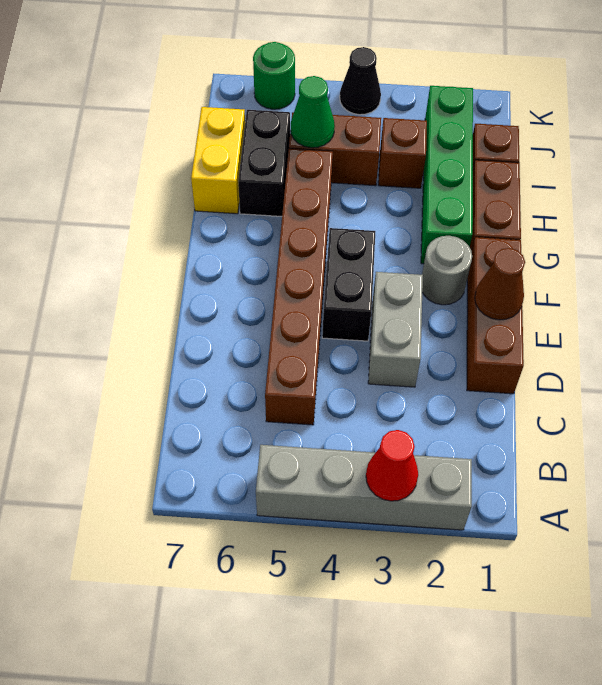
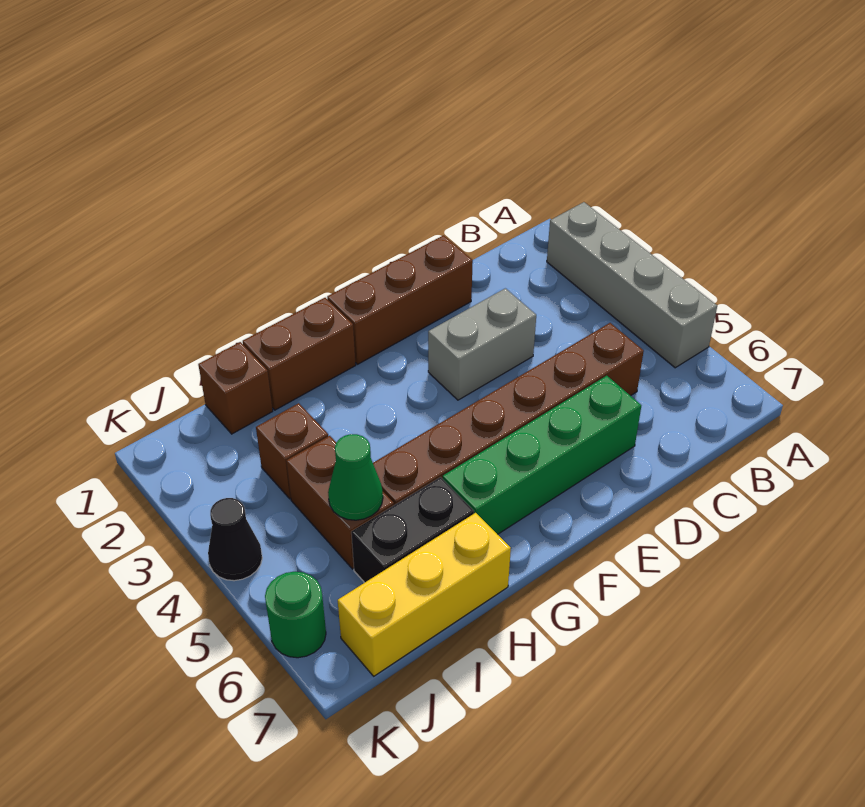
red 1x1 cone [366,430,418,501] -> none
brown 1x1 cone [475,248,525,320] -> none
black 1x2 brick [322,228,376,341] -> none
grey 1x1 round brick [422,236,472,305] -> none
green 1x4 brick [421,86,473,264] -> green 1x4 brick moved to [443,376,641,534]
yellow 1x2 brick [191,107,245,214] -> yellow 1x3 brick [338,513,511,676]

